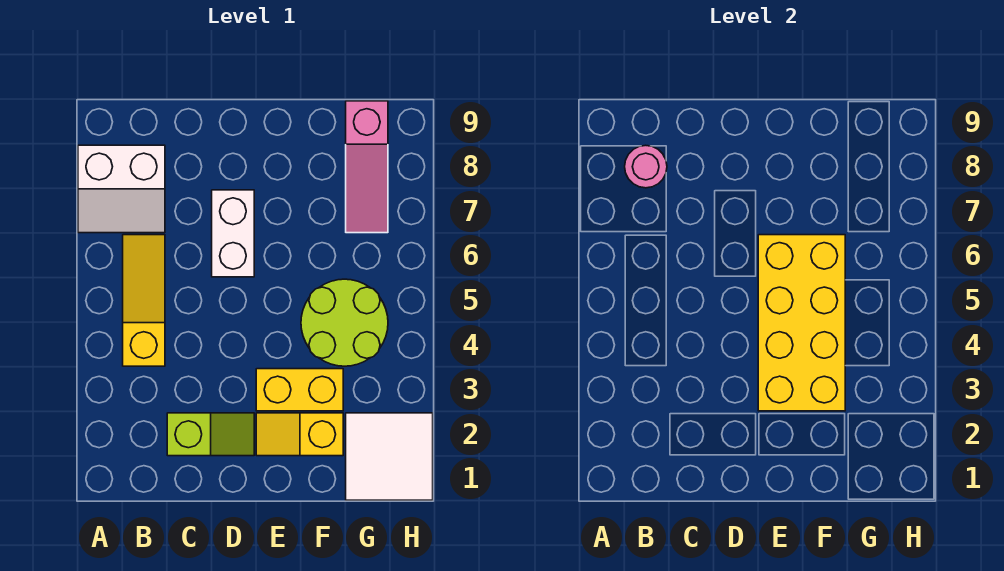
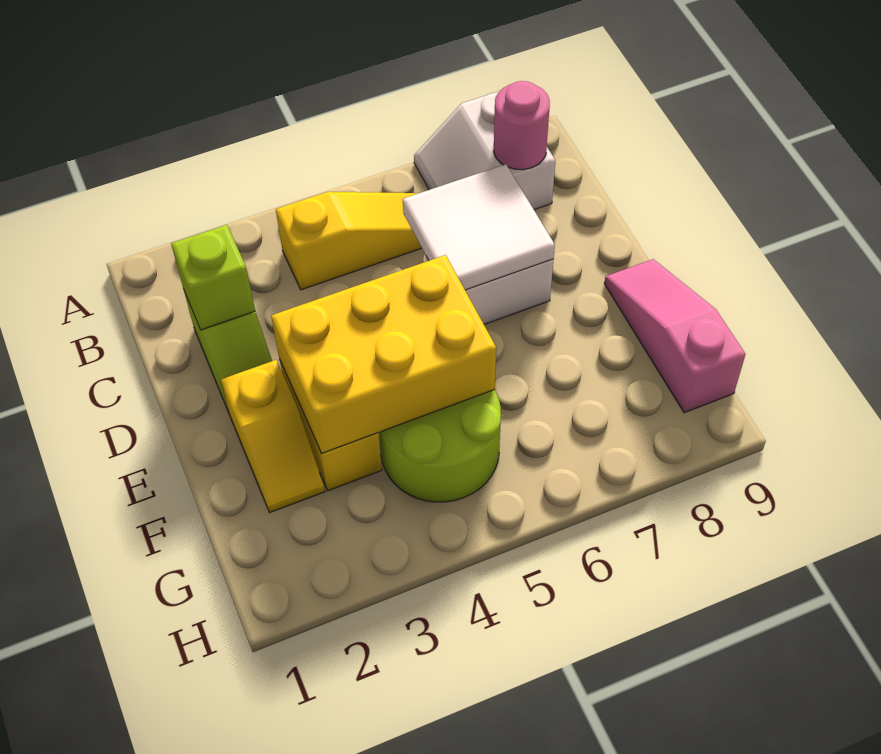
none -> lime 1x1 brick [171,225,255,330]
yellow 1x2 slope [256,413,343,456] -> yellow 1x2 slope turned to [221,360,325,512]
yellow 2x4 brick [758,235,845,411] -> yellow 2x3 brick [271,255,496,453]
white 2x2 tile [346,413,433,500] -> white 2x2 tile moved to [403,164,555,290]
pink 1x3 slope [346,101,388,233] -> pink 1x3 slope turned to [604,259,746,413]

